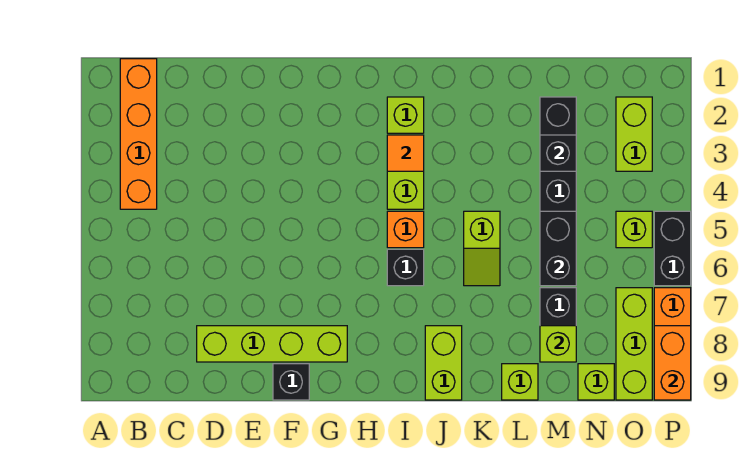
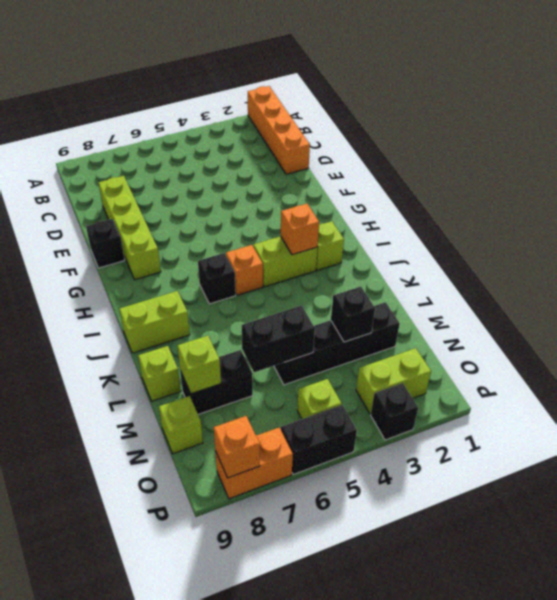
orange 1x4 brick [120,59,157,209] -> orange 1x4 brick turned to [248,86,310,174]
orange 1x1 tile [387,135,424,171] -> orange 1x1 brick [281,204,319,255]
lime 1x2 slope [464,211,500,286] -> none
lime 1x3 brick [616,288,652,400] -> none
none -> black 1x1 brick [371,383,418,440]
orange 1x2 brick [654,326,691,400] -> orange 1x1 brick [214,416,260,478]

